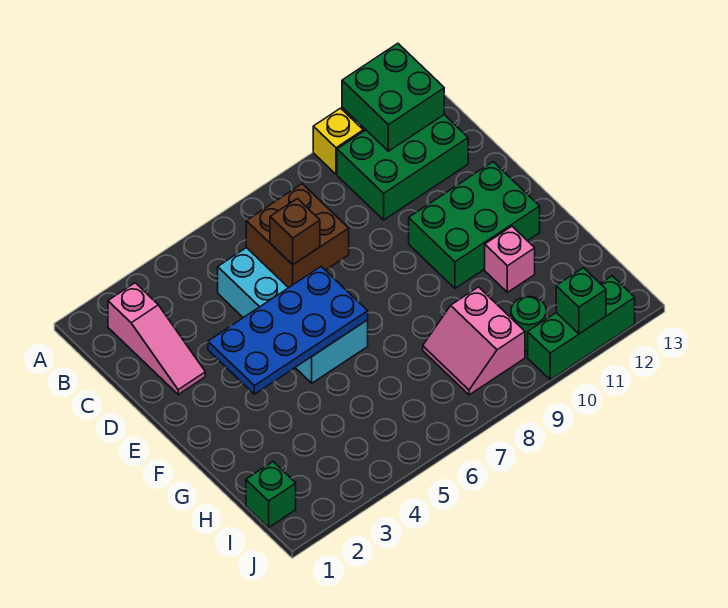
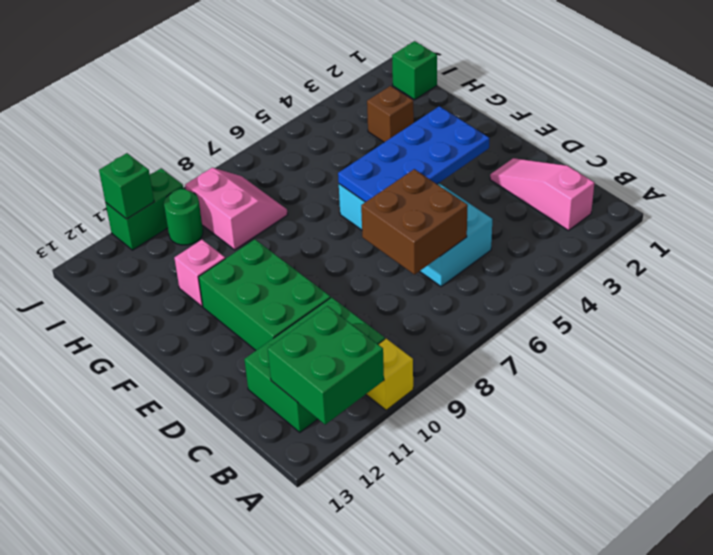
brown 1x1 brick [270,199,320,265] -> brown 1x1 brick moved to [367,86,414,142]
green 2x3 brick [409,162,540,288] -> green 2x3 brick turned to [199,239,330,350]
green 1x3 brick [528,276,635,380] -> green 1x2 brick [105,168,183,250]

